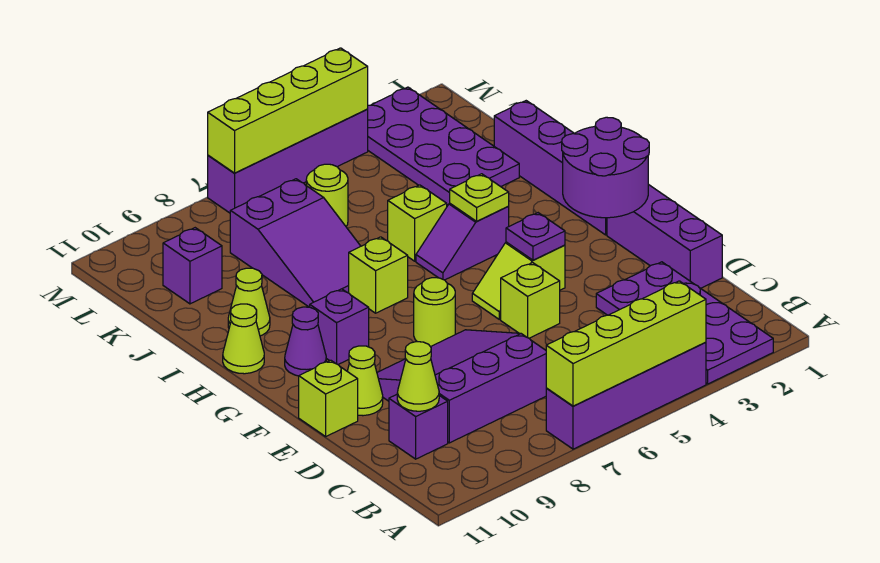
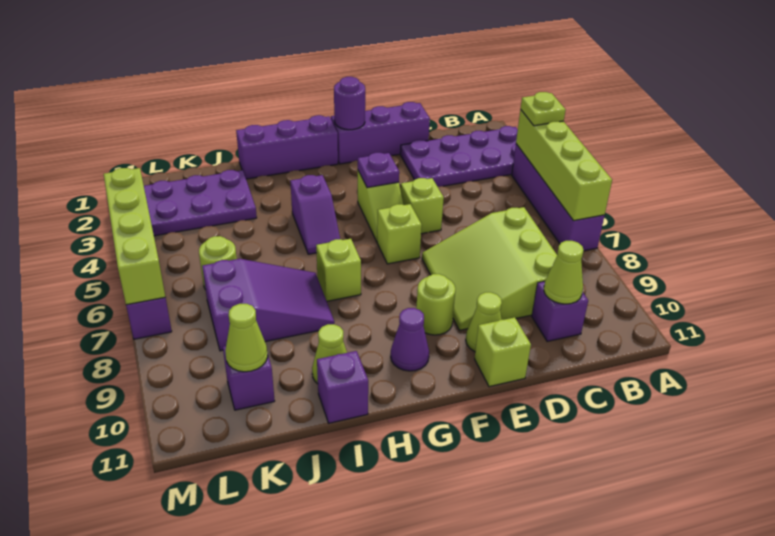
purple 3x3 slope [377,330,546,443] -> lime 3x3 slope [422,207,557,330]
purple 2x2 round brick [562,117,649,218] -> purple 1x1 round brick [334,77,365,130]
lime 1x1 round brick [414,278,455,347] -> lime 1x1 round brick moved to [416,274,456,335]
purple 1x4 brick [494,101,607,235] -> purple 1x3 brick [236,115,338,179]
purple 1x1 brick [310,289,369,364] -> purple 1x1 brick moved to [317,351,368,423]
lime 1x1 plate [450,174,509,221] -> lime 1x1 plate moved to [521,92,566,126]
lime 1x1 cone [223,304,264,374] -> lime 1x1 cone moved to [225,304,268,372]
lime 1x1 brick [388,185,447,261] -> lime 1x1 brick moved to [377,204,422,264]

